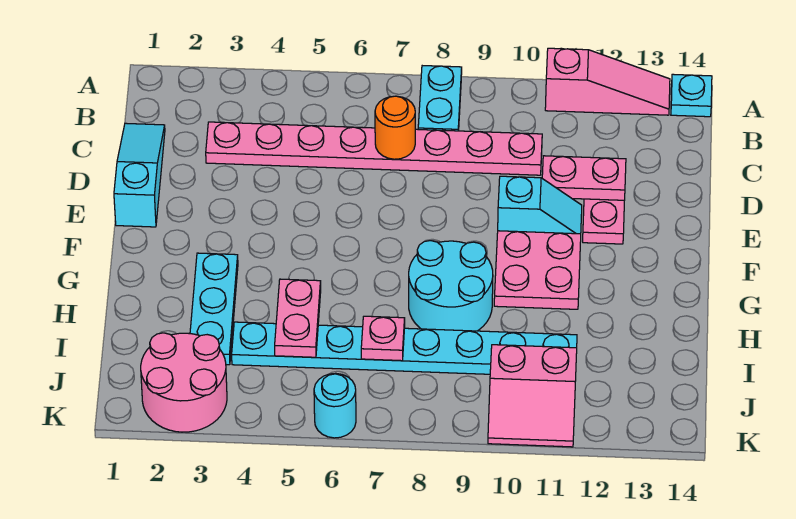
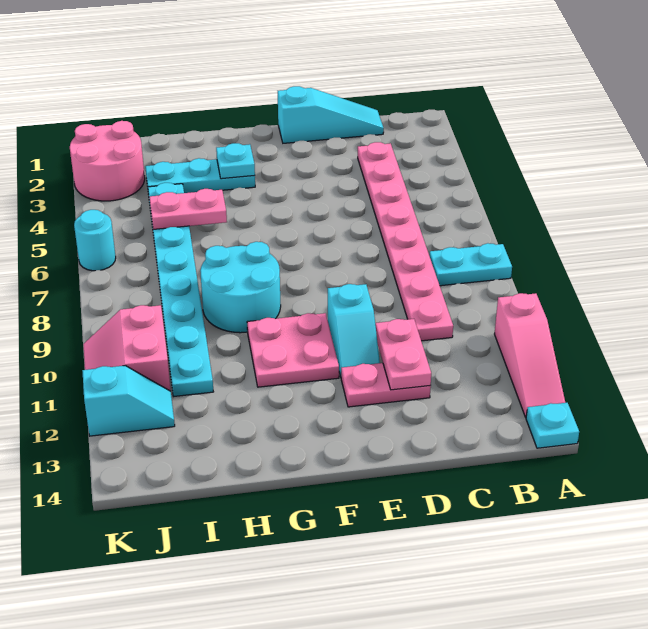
orange 1x1 round brick [375,96,415,159] -> none
none -> cyan 1x1 plate [216,143,255,179]
pink 1x1 plate [361,316,405,361] -> none
none -> cyan 1x2 slope [82,366,175,436]

